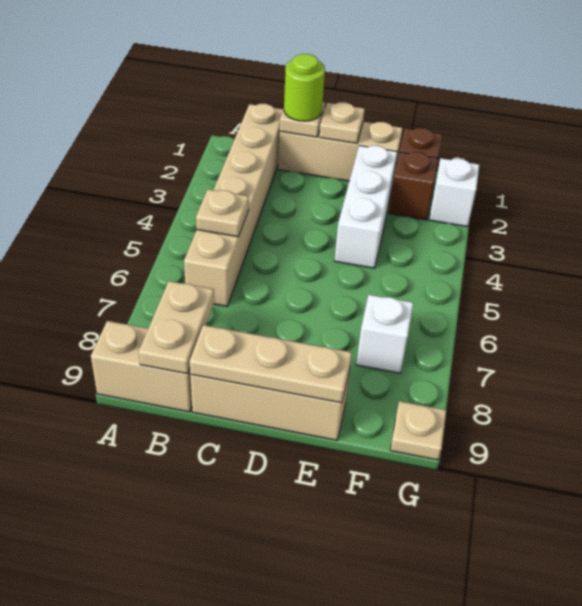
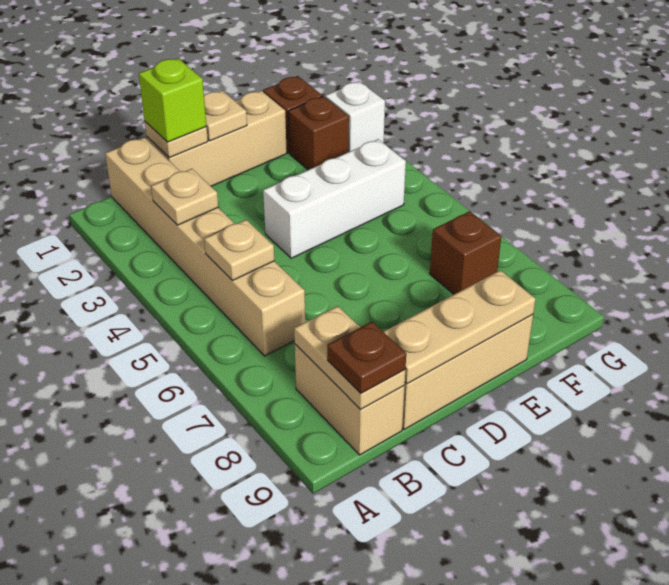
tan 1x2 brick [91,321,192,412] -> tan 1x2 brick turned to [295,344,405,455]
none -> brown 1x1 plate [327,322,406,393]
lime 1x1 round brick [284,54,325,121] -> lime 1x1 brick [139,58,206,142]
white 1x3 brick [335,146,397,268] -> white 1x3 brick turned to [263,139,406,258]
white 1x1 brick [356,295,413,373] -> brown 1x1 brick [430,211,501,295]
tan 1x1 plate [390,401,446,460] -> tan 1x1 plate moved to [151,169,218,225]

